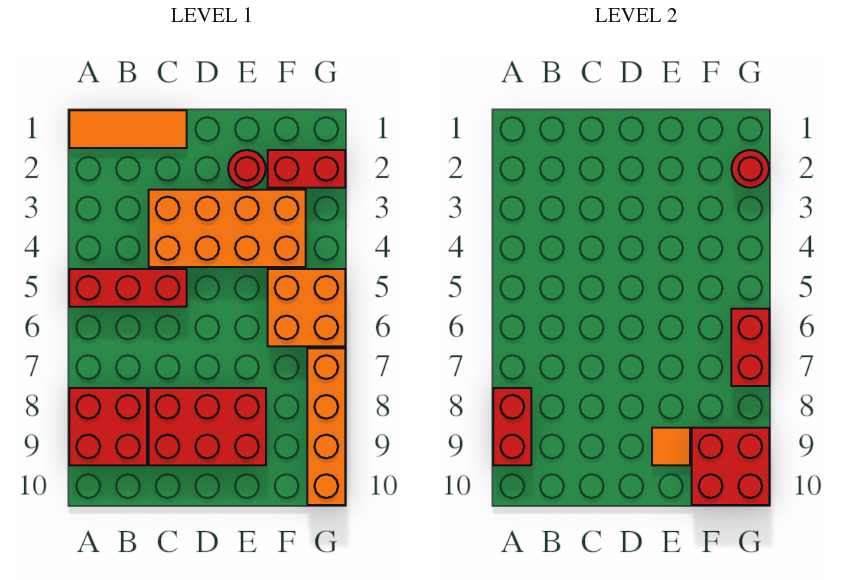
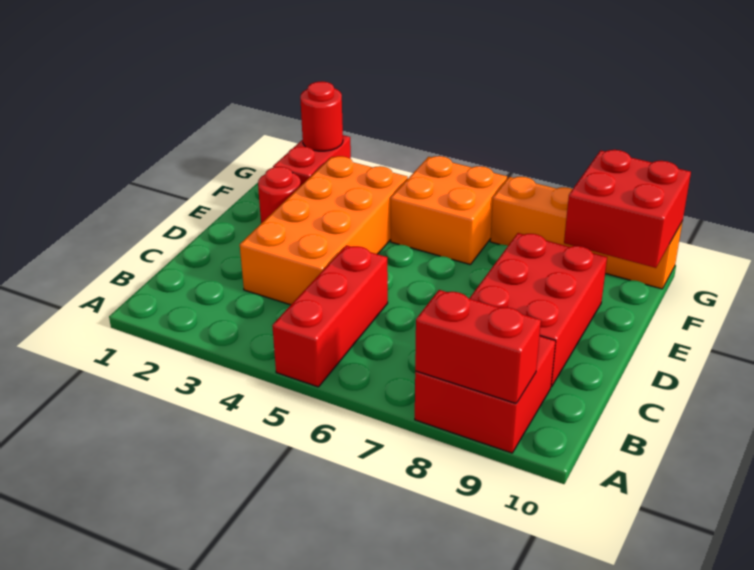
orange 1x3 tile [69,110,187,148] -> none
orange 1x1 tile [652,428,690,465] -> none
red 1x2 brick [731,309,769,386] -> none

